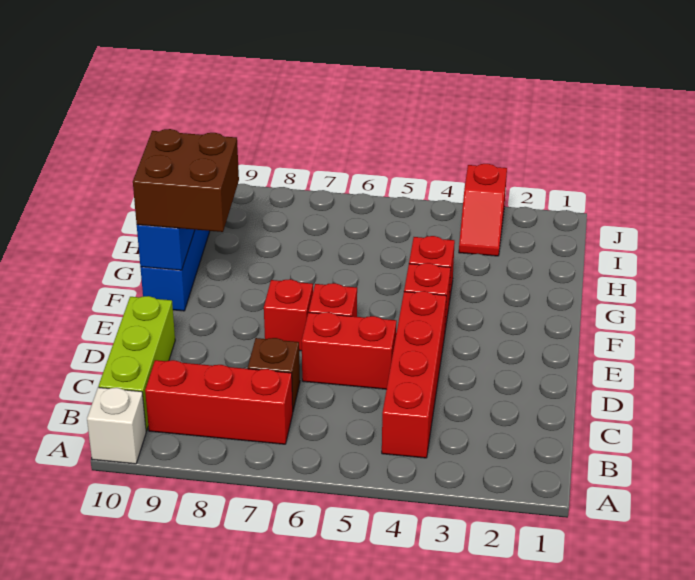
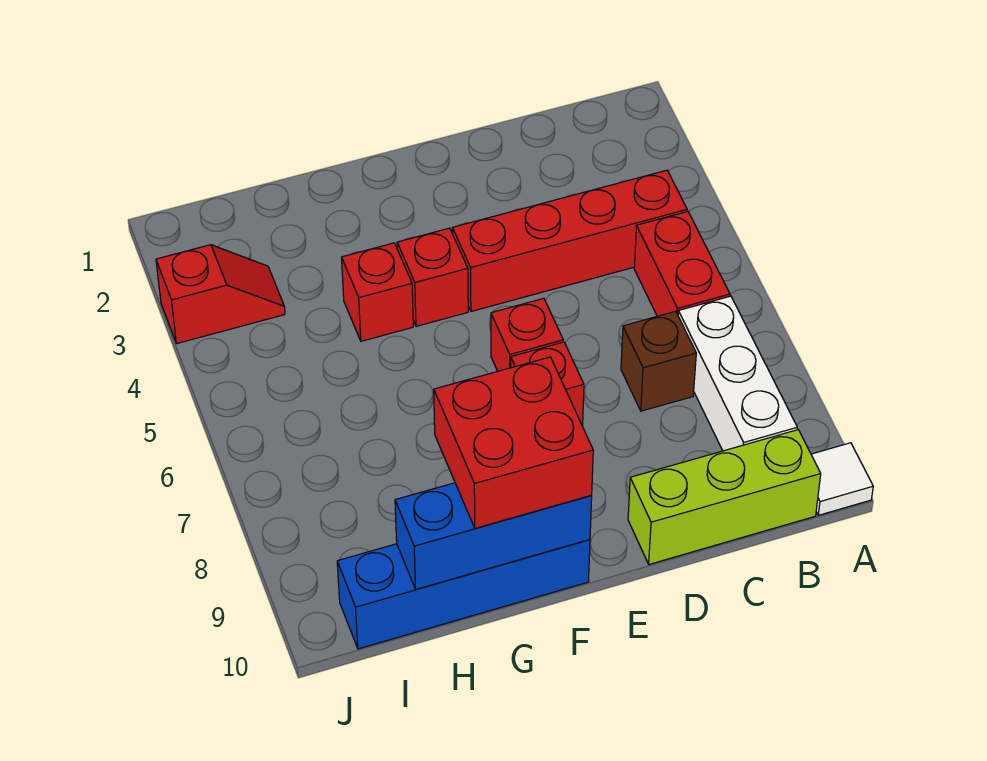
white 1x1 brick [87,387,146,464] -> white 1x1 tile [811,443,873,515]
red 1x3 brick [145,360,293,444] -> white 1x3 brick [678,296,797,451]
red 1x2 brick [302,312,397,389] -> red 1x2 brick moved to [634,212,730,316]
brown 2x2 brick [133,129,239,232] -> red 2x2 brick [434,357,593,528]

